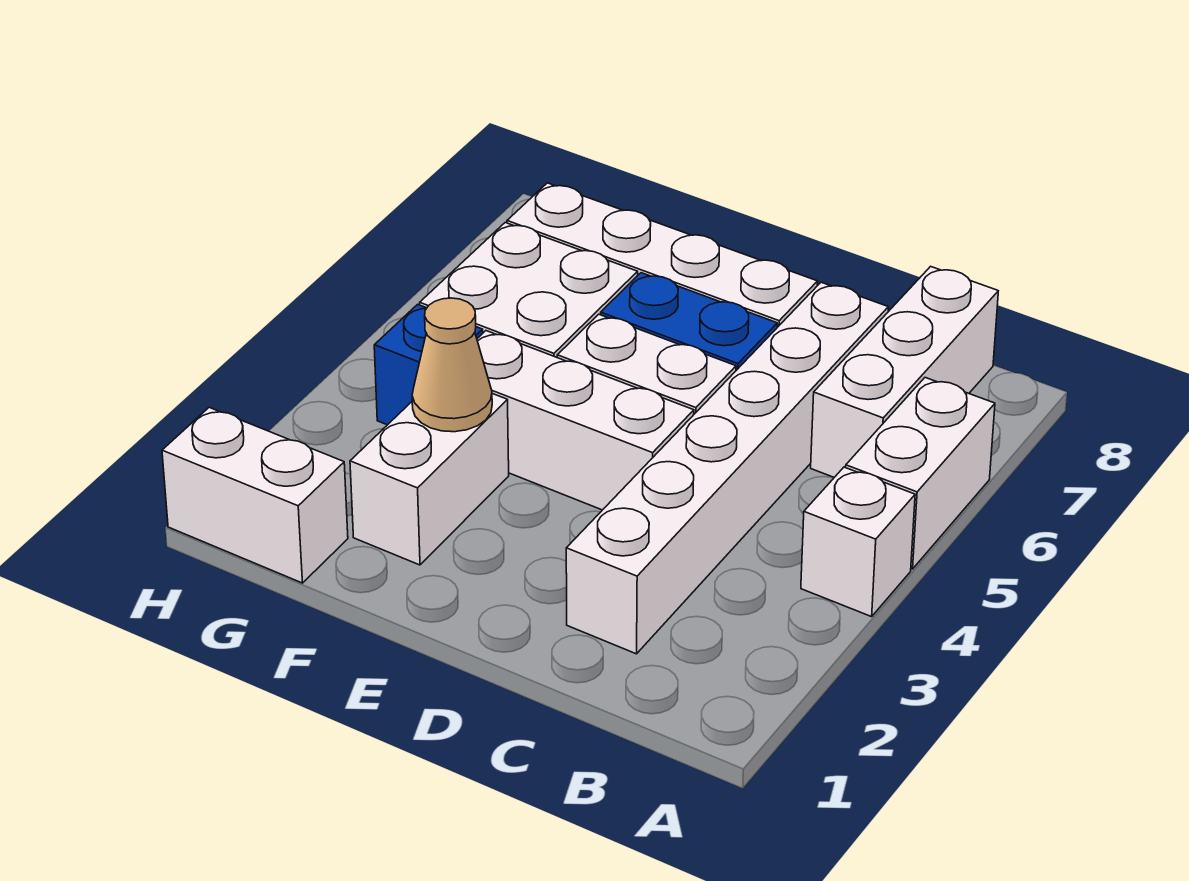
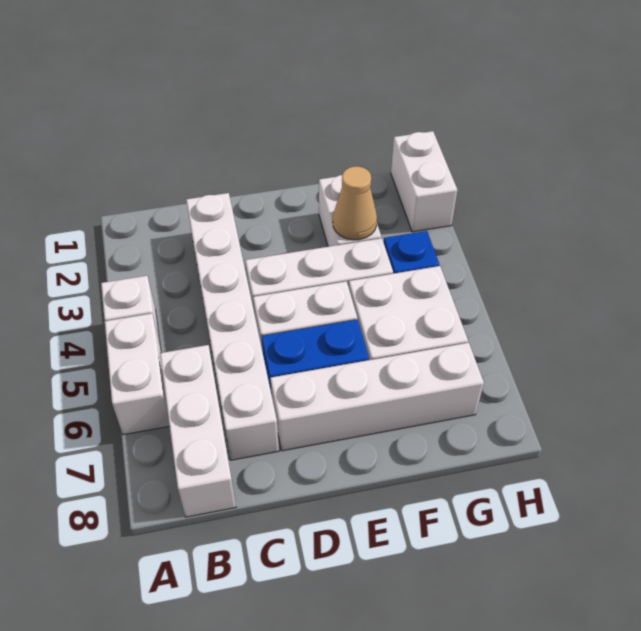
white 1x2 brick [162,407,348,583] -> white 1x2 brick turned to [391,131,457,232]

